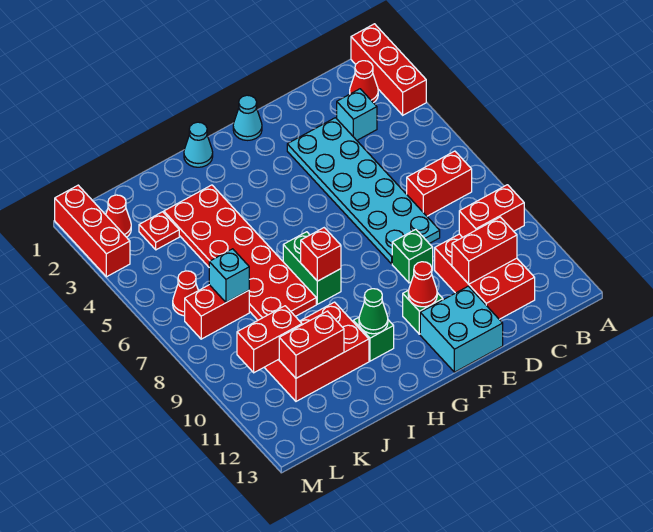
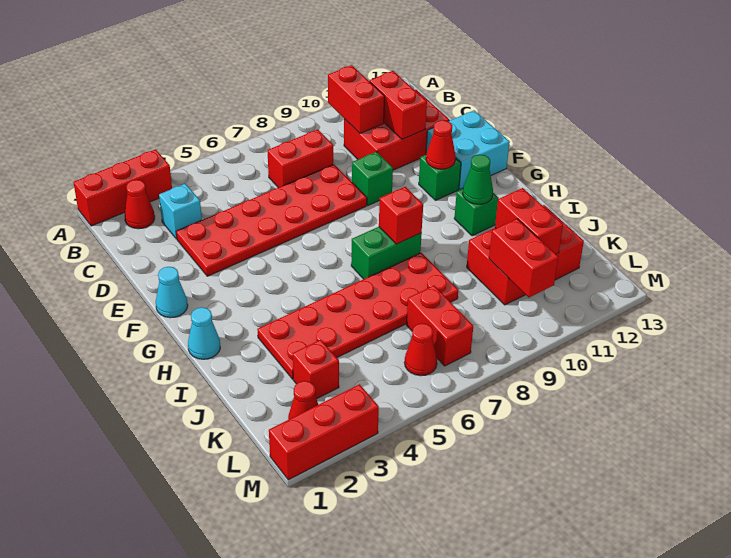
red 1x2 brick [407,151,472,216] -> red 1x2 brick turned to [268,130,333,188]
cyan 2x6 plate [287,118,440,264] -> red 2x6 plate [176,164,367,276]
red 2x3 brick [264,302,369,401] -> red 2x3 brick turned to [467,205,584,305]
red 1x1 plate [139,212,179,250] -> red 1x1 brick [293,340,339,399]
cyan 1x1 brick [209,249,249,302] -> none

